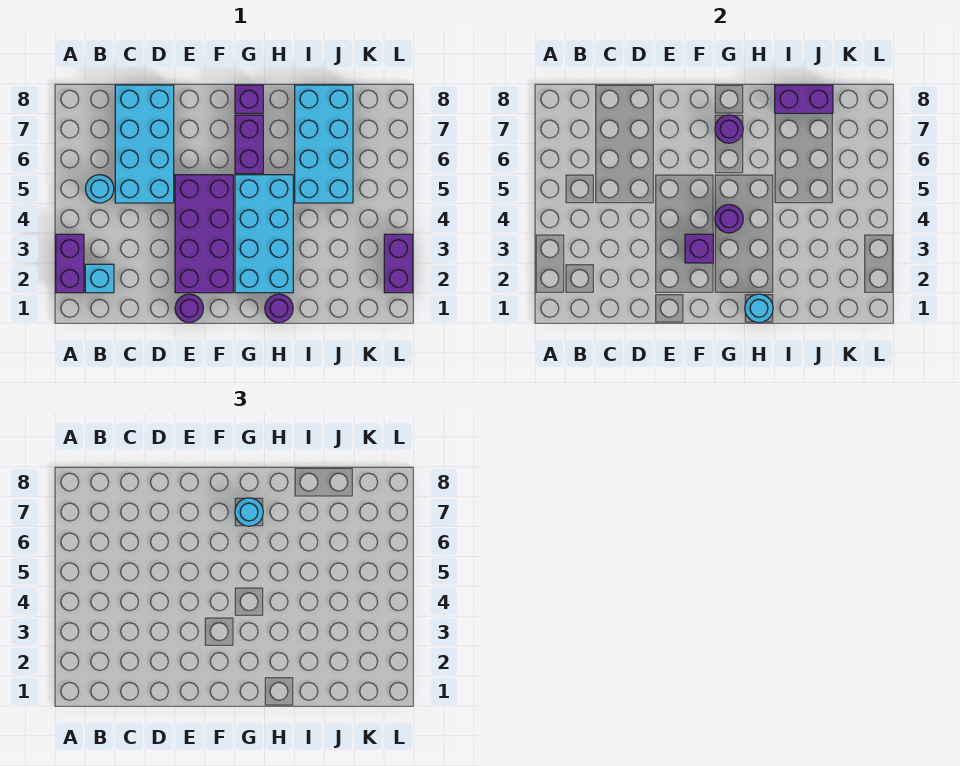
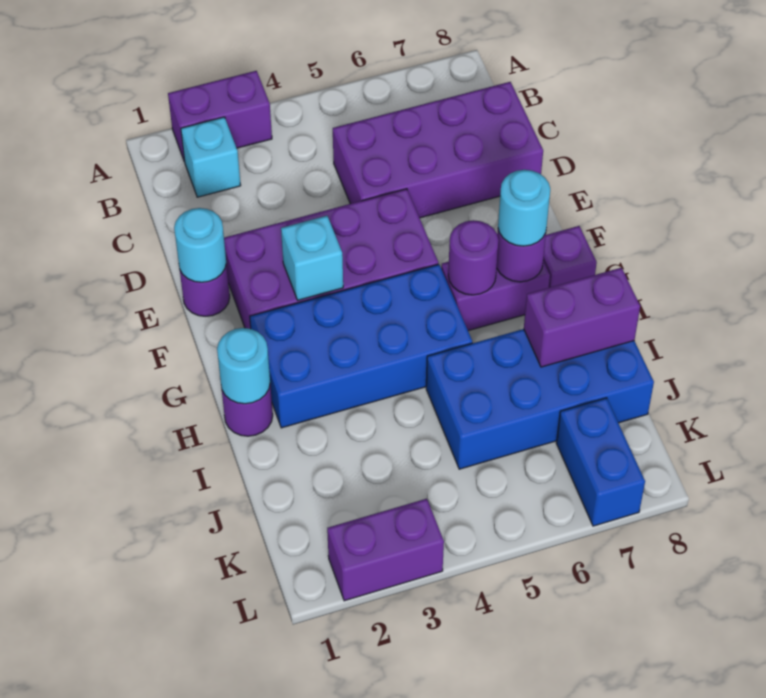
cyan 1x1 round brick [85,175,114,203] -> cyan 1x1 round brick moved to [174,208,226,282]
cyan 2x4 brick [115,85,174,203] -> purple 2x4 brick [333,82,543,218]
purple 1x1 brick [685,234,713,263] -> cyan 1x1 brick [281,216,343,300]
cyan 2x4 brick [235,175,293,293] -> blue 2x4 brick [250,264,473,428]
purple 1x1 round brick [715,205,743,233] -> purple 1x1 round brick moved to [448,220,499,295]
cyan 2x4 brick [295,85,353,203] -> blue 2x4 brick [426,329,654,469]
purple 1x2 brick [775,85,833,113] -> purple 1x2 brick turned to [524,268,640,367]
none -> blue 1x2 brick [556,398,645,526]

